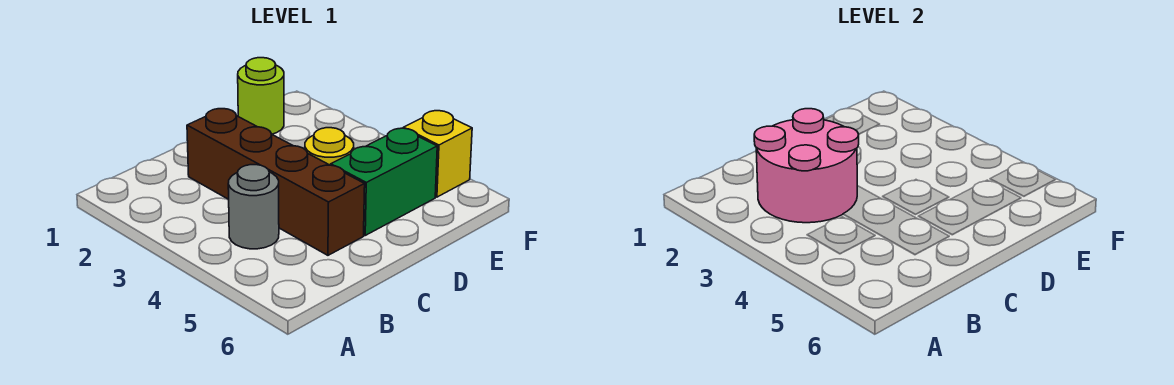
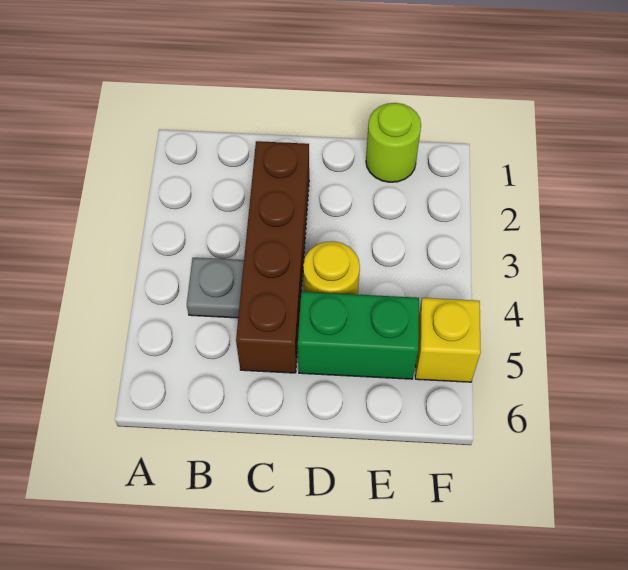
pink 2x2 round brick [754,109,859,223] -> none
grey 1x1 round brick [228,165,279,249] -> grey 1x1 plate [187,258,244,318]

